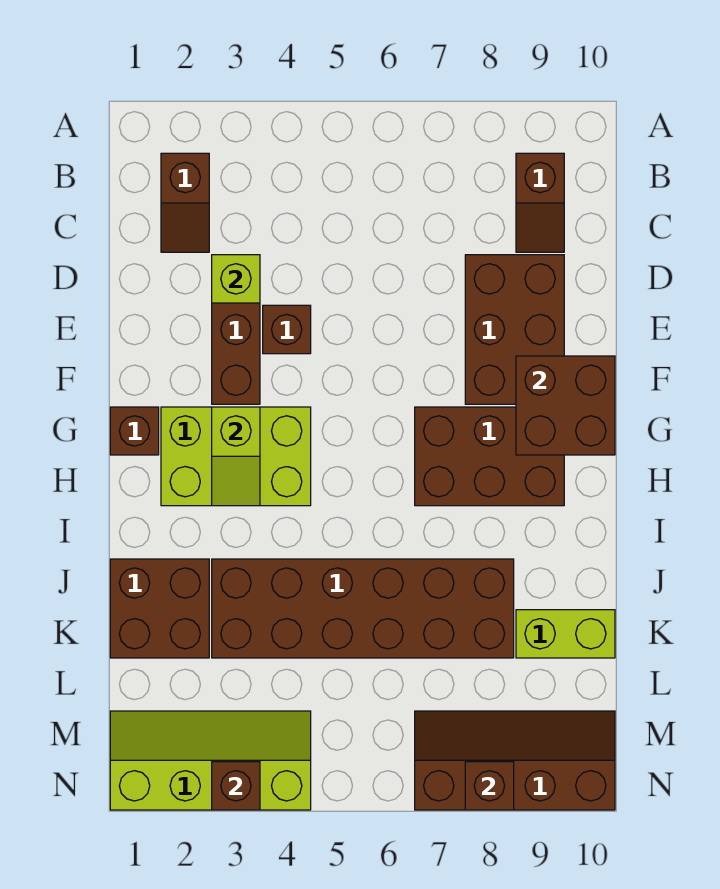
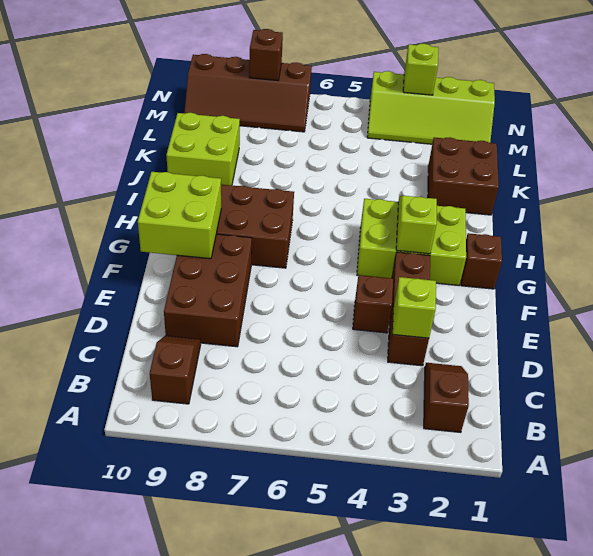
brown 2x2 brick [516,356,615,455] -> lime 2x2 brick [138,172,221,259]
brown 2x6 brick [212,559,514,658] -> none
lime 1x2 brick [516,610,615,658] -> lime 2x2 brick [166,113,240,186]
brown 1x1 brick [212,762,260,810] -> lime 1x1 brick [403,44,438,95]

